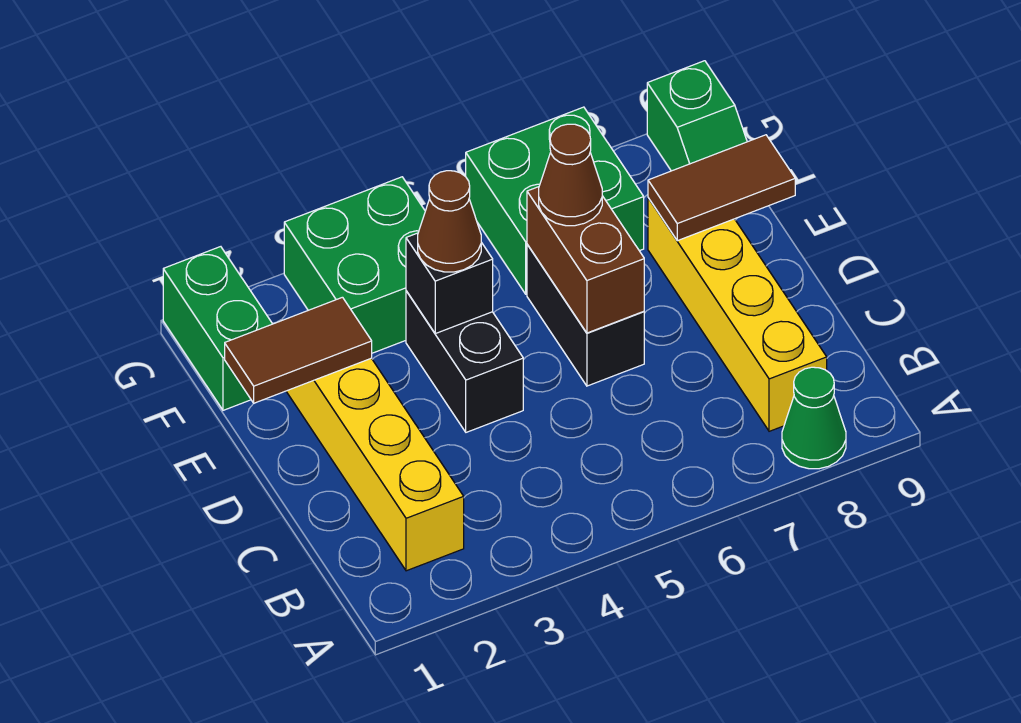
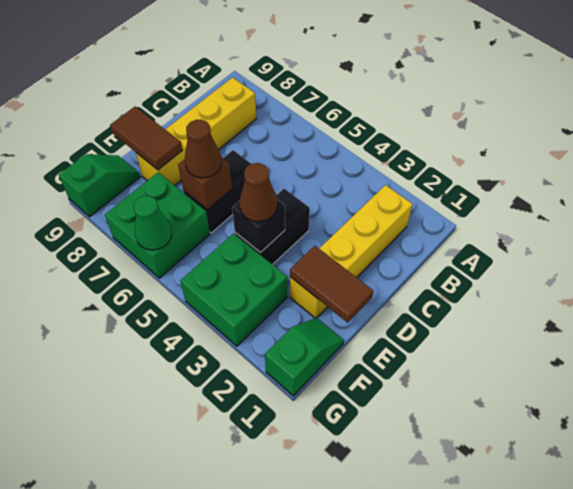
green 1x1 cone [782,367,846,469] -> green 1x1 cone moved to [134,196,172,250]
brown 1x2 brick [527,187,644,333] -> brown 1x1 brick [178,157,232,210]
green 1x2 brick [163,247,272,410] -> green 1x2 slope [265,318,344,396]

